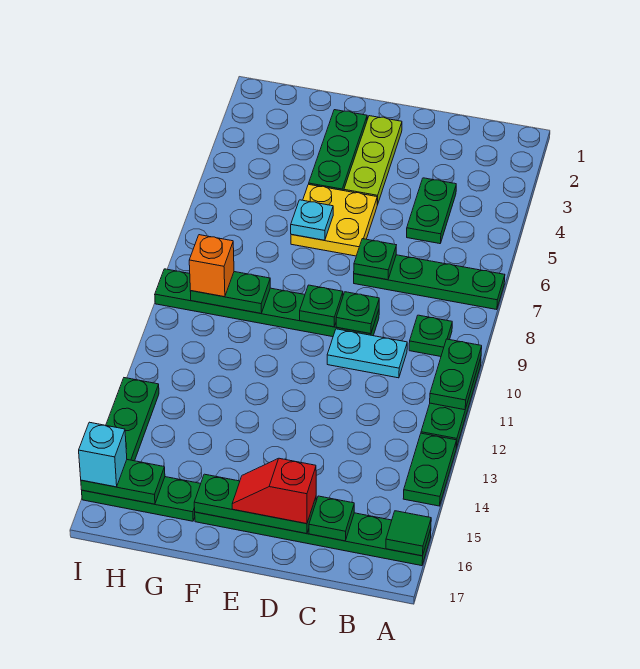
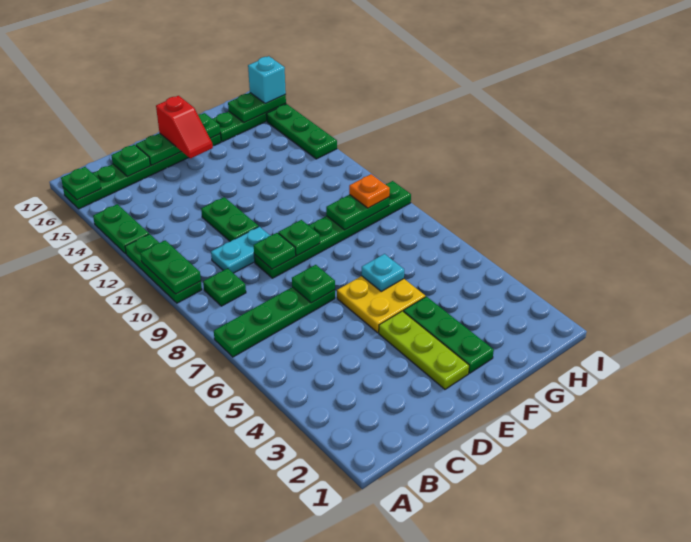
green 1x1 tile [386,511,431,556] -> green 1x1 plate [61,167,101,200]
green 1x2 plate [407,178,456,244] -> green 1x2 plate moved to [201,197,259,241]
red 1x2 slope [232,458,316,524] -> red 1x2 slope turned to [156,96,213,158]
orange 1x1 brick [189,235,234,297] -> orange 1x1 plate [349,174,390,208]

